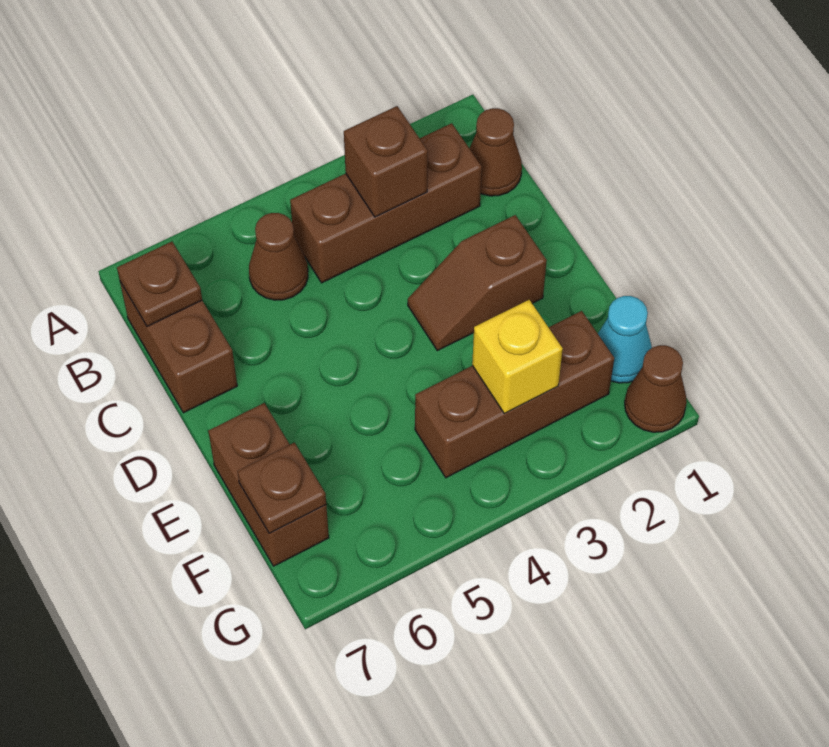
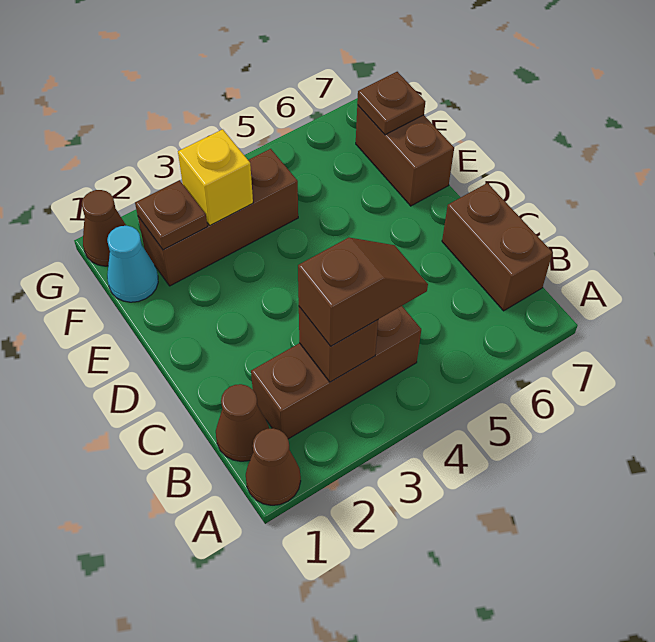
brown 1x1 cone [249,213,308,300] -> brown 1x1 cone moved to [246,428,301,505]
brown 1x1 plate [117,242,202,326] -> brown 1x1 plate moved to [135,180,207,250]
brown 1x2 slope [408,215,547,351] -> brown 1x2 slope moved to [298,238,428,346]

